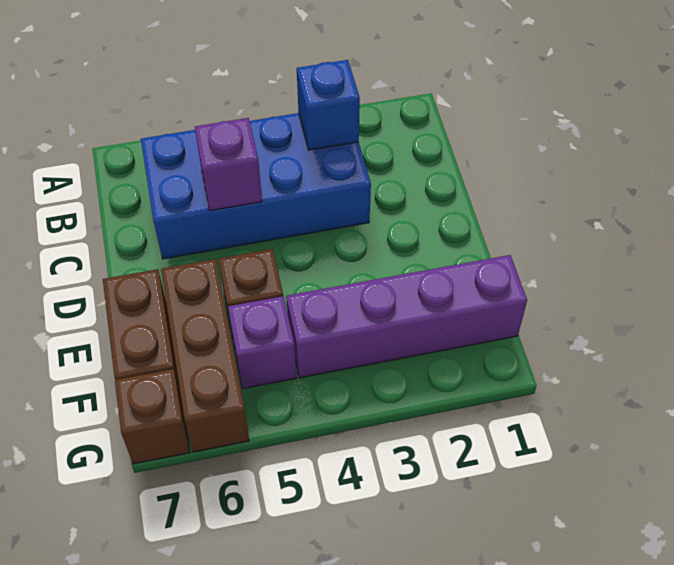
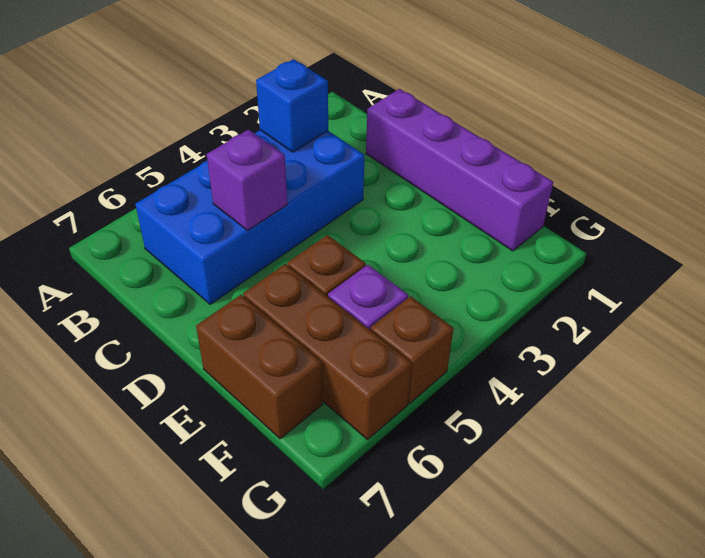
purple 1x4 brick [286,255,527,378] -> purple 1x4 brick turned to [366,89,553,251]
brown 1x1 brick [115,369,190,464] -> brown 1x1 brick moved to [371,296,454,404]

